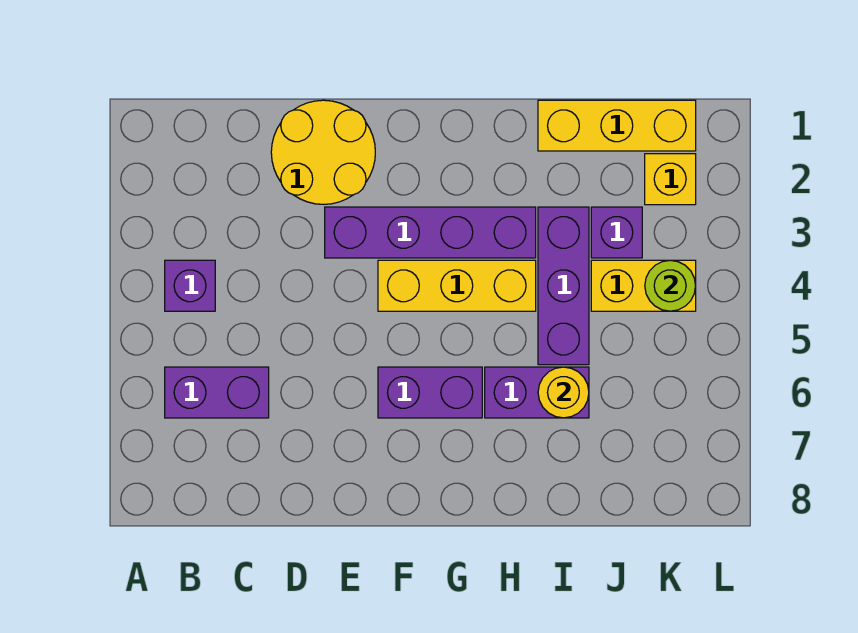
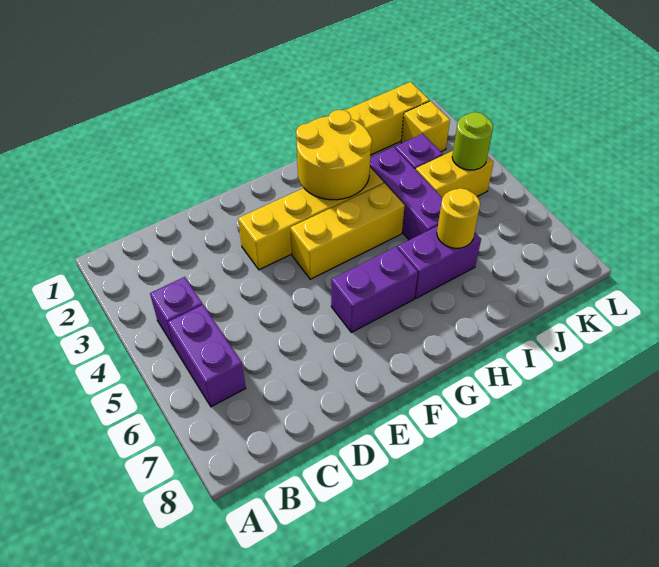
purple 1x2 brick [165,367,269,418] -> purple 1x2 brick turned to [168,305,246,407]
yellow 2x2 round brick [271,100,375,204] -> yellow 2x2 round brick moved to [296,110,372,200]
purple 1x4 brick [325,207,536,258] -> yellow 1x4 brick [238,168,383,270]

